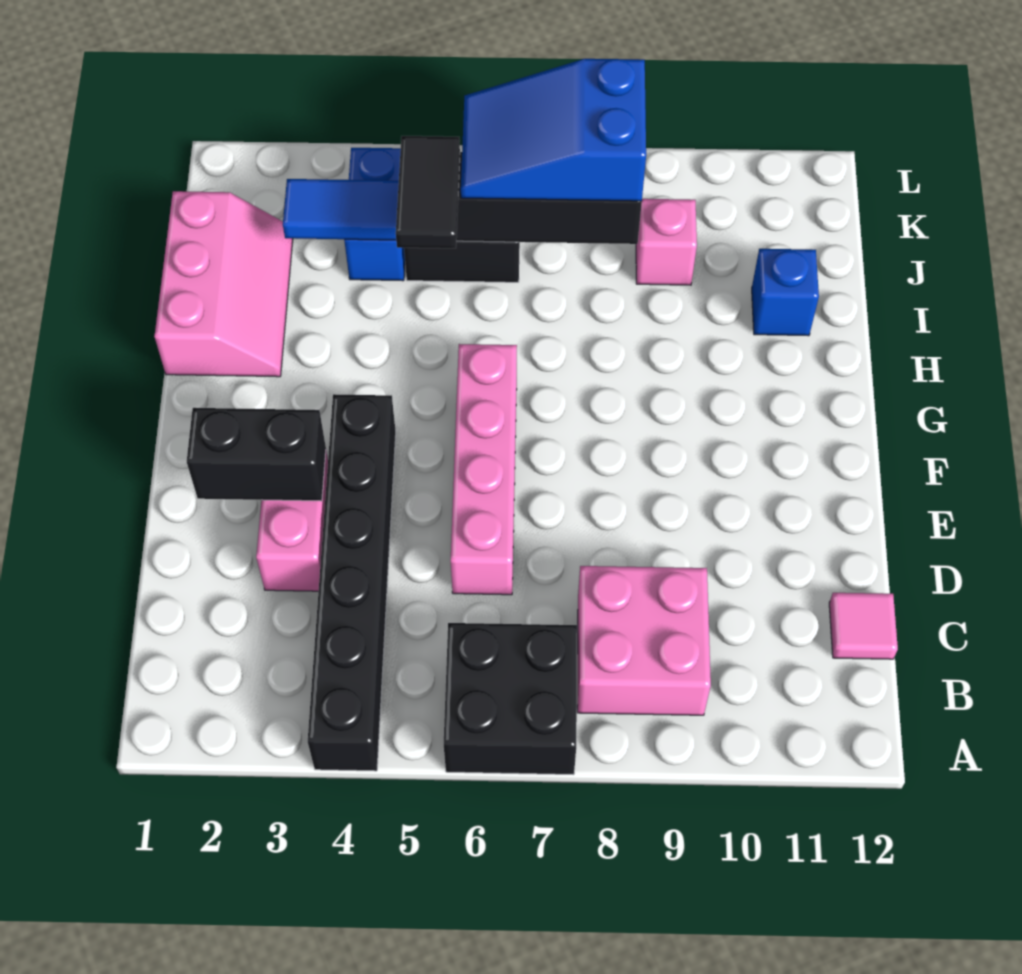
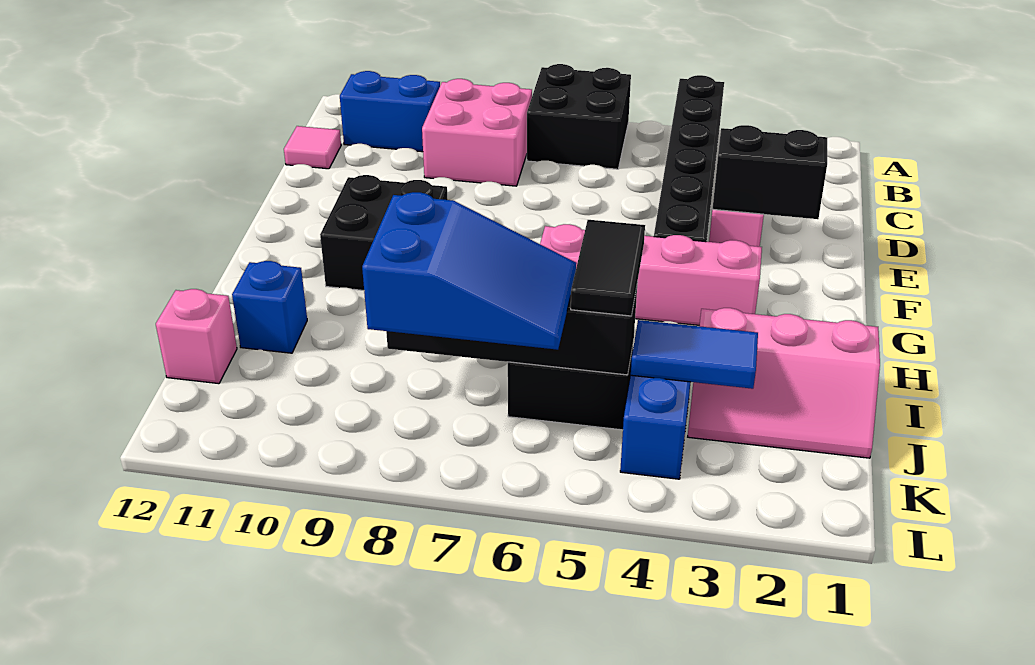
none -> blue 1x2 brick [340,71,440,152]
pink 1x4 brick [451,344,517,595] -> pink 1x4 brick turned to [540,224,762,325]
none -> black 2x2 brick [320,175,448,290]
pink 2x3 slope [154,191,293,377] -> pink 2x3 slope turned to [688,308,880,458]
pink 1x1 brick [636,199,697,285] -> pink 1x1 brick moved to [156,289,237,384]

